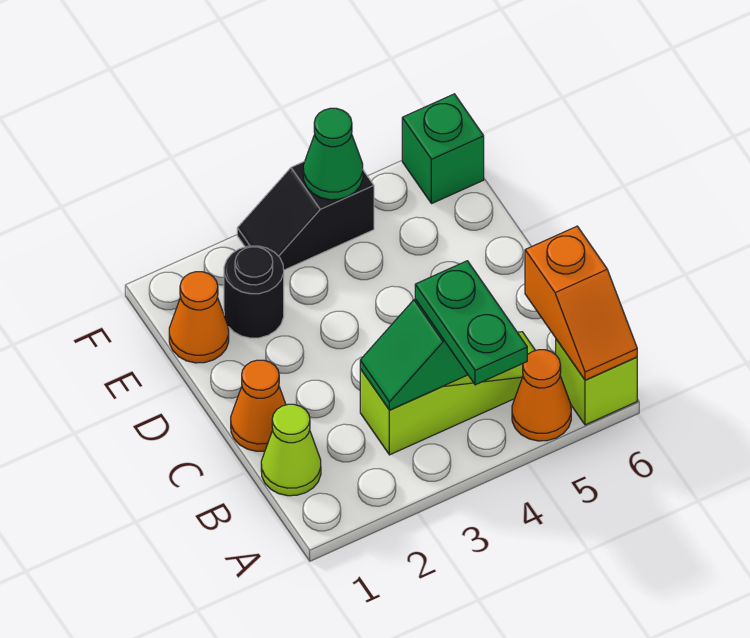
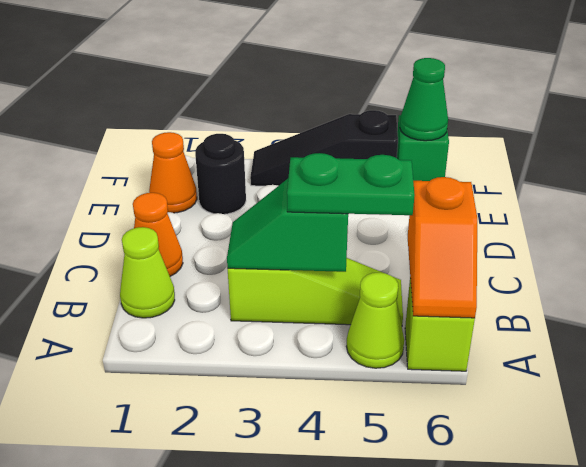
green 1x2 plate [415,261,527,385] -> green 1x2 plate turned to [287,153,415,215]
orange 1x1 cone [512,350,571,441] -> lime 1x1 cone [346,273,404,368]
black 1x2 slope [237,161,374,270] -> black 1x3 slope [250,110,398,186]
green 1x1 cone [303,108,363,200] -> green 1x1 cone moved to [400,58,448,141]

